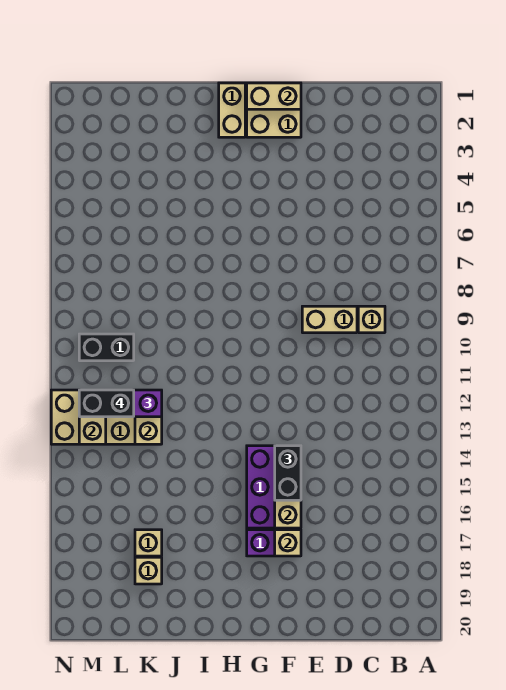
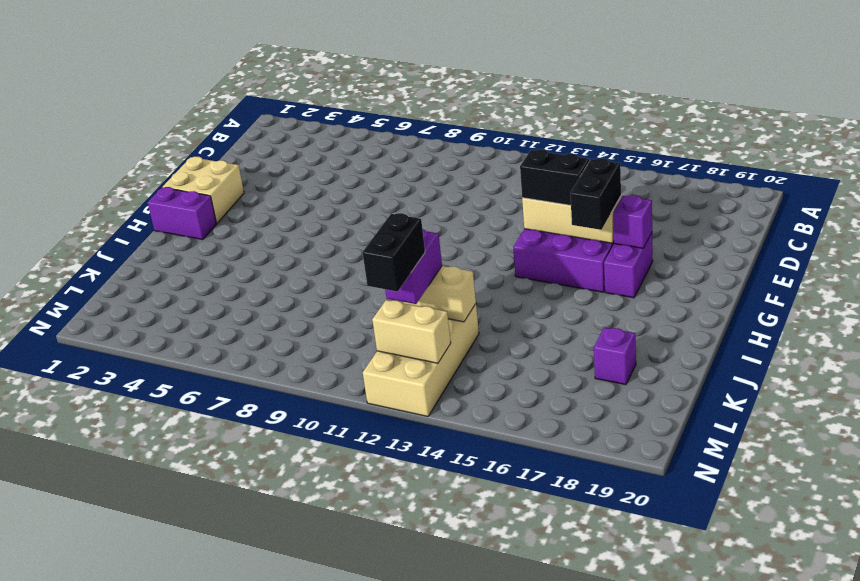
tan 1x1 brick [358,306,385,333] -> none
tan 1x2 brick [302,306,357,333] -> none
tan 1x2 brick [247,83,301,109] -> none
tan 1x1 brick [275,530,301,556] -> purple 1x1 brick [613,195,652,248]
tan 1x2 brick [219,83,245,137] -> purple 1x2 brick [148,187,216,240]
tan 1x1 brick [135,530,162,556] -> none
tan 1x1 brick [135,557,162,584] -> purple 1x1 brick [594,327,636,385]
black 1x2 brick [79,334,134,361] -> black 1x2 brick moved to [570,158,621,230]

